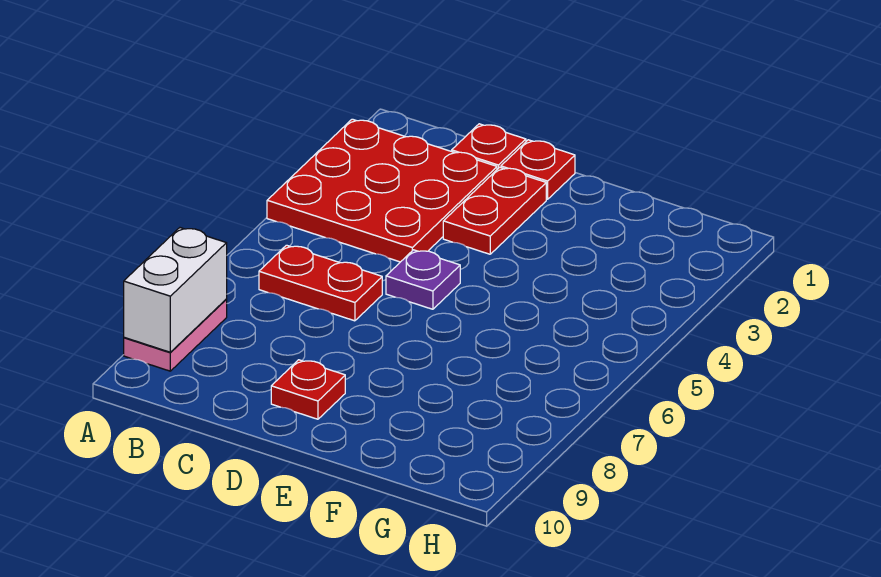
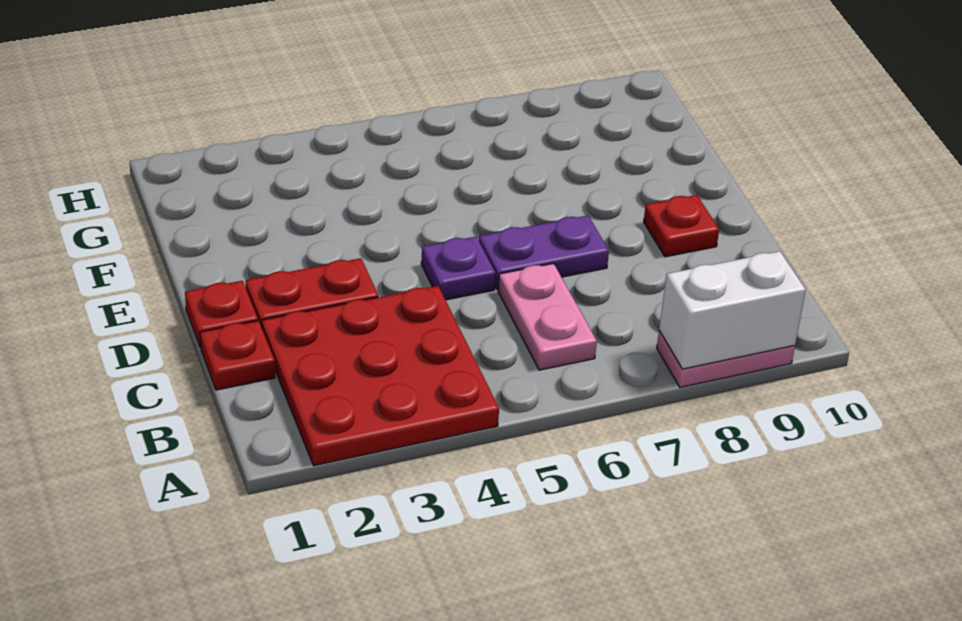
red 1x2 plate [259,245,382,321] -> pink 1x2 plate [498,263,597,370]
none -> purple 1x2 plate [479,215,609,290]

